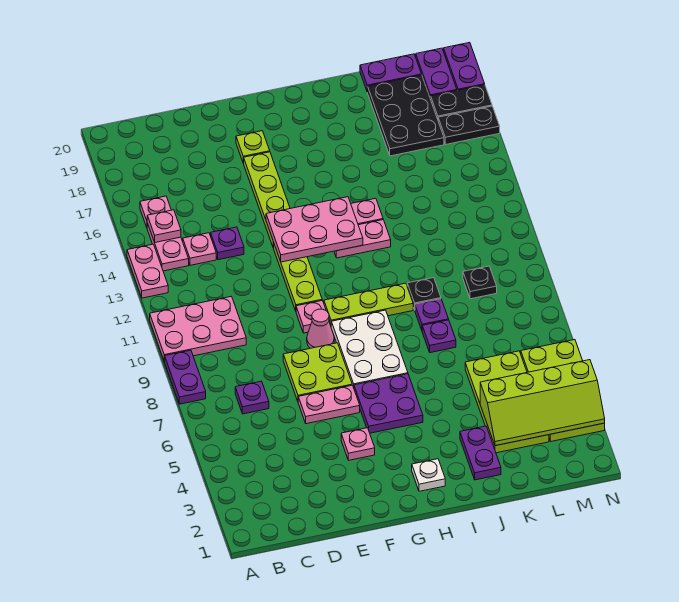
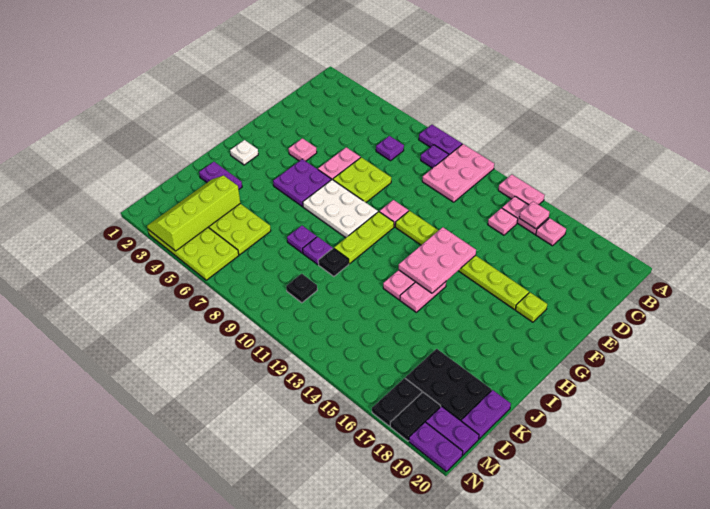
purple 1x1 plate [211,227,244,260] -> purple 1x1 plate moved to [421,145,449,168]
pink 1x1 cone [307,309,334,348] -> none

